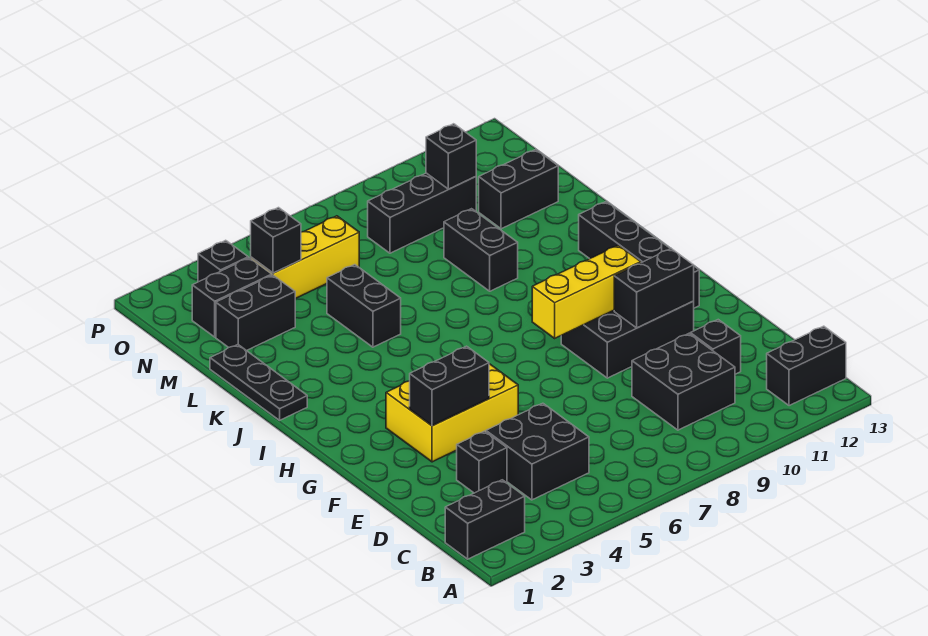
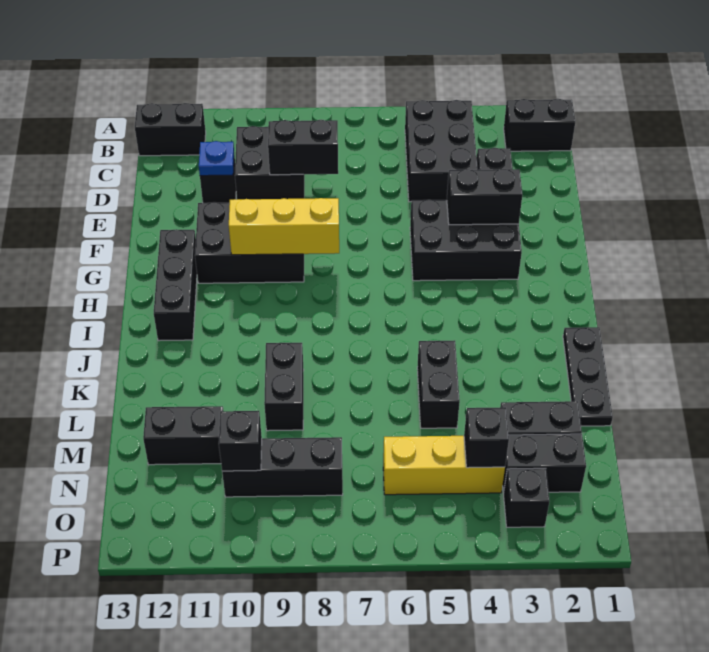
black 2x2 brick [486,403,589,500] -> black 2x3 brick [405,100,478,202]
none -> blue 1x1 plate [199,141,234,176]
yellow 2x3 brick [386,364,518,462] -> black 2x3 brick [410,200,522,281]
black 1x2 brick [614,249,694,328] -> black 1x2 brick moved to [268,120,338,175]
black 1x4 brick [579,201,699,308] -> black 1x3 brick [154,229,197,341]

